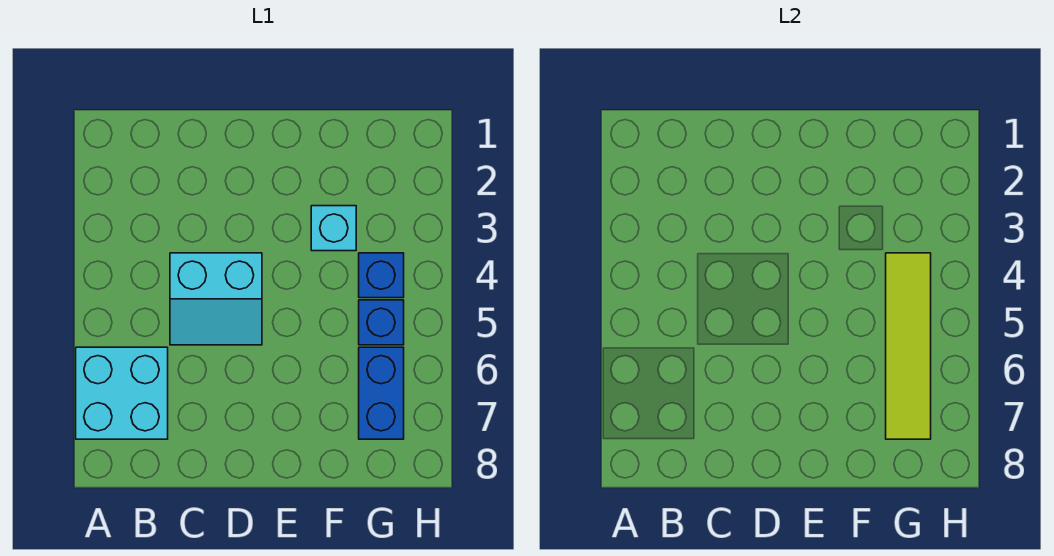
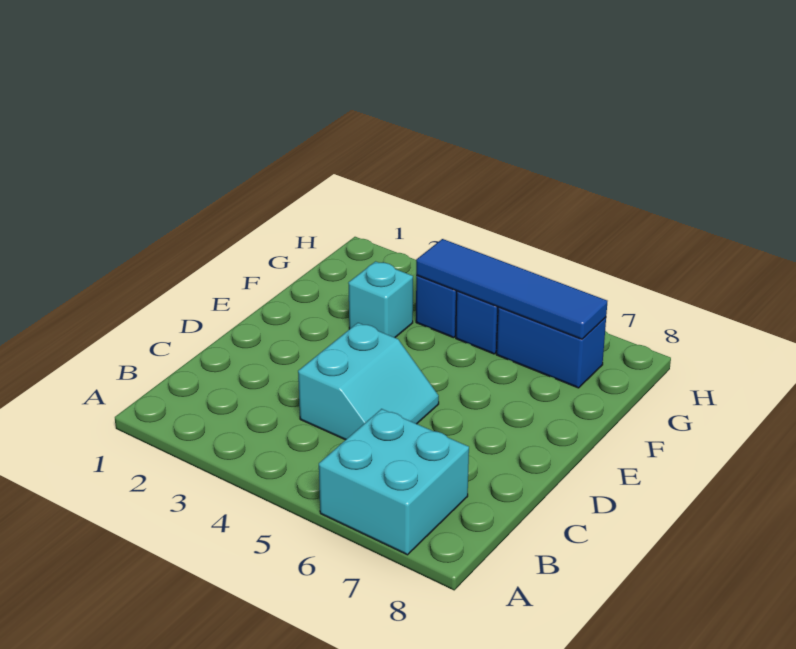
lime 1x4 tile [886,253,931,439] -> blue 1x4 tile [416,239,607,339]

